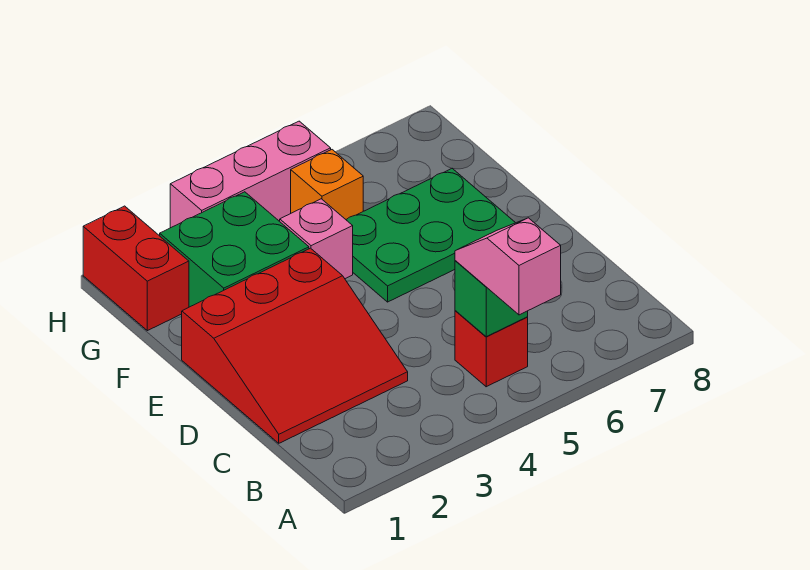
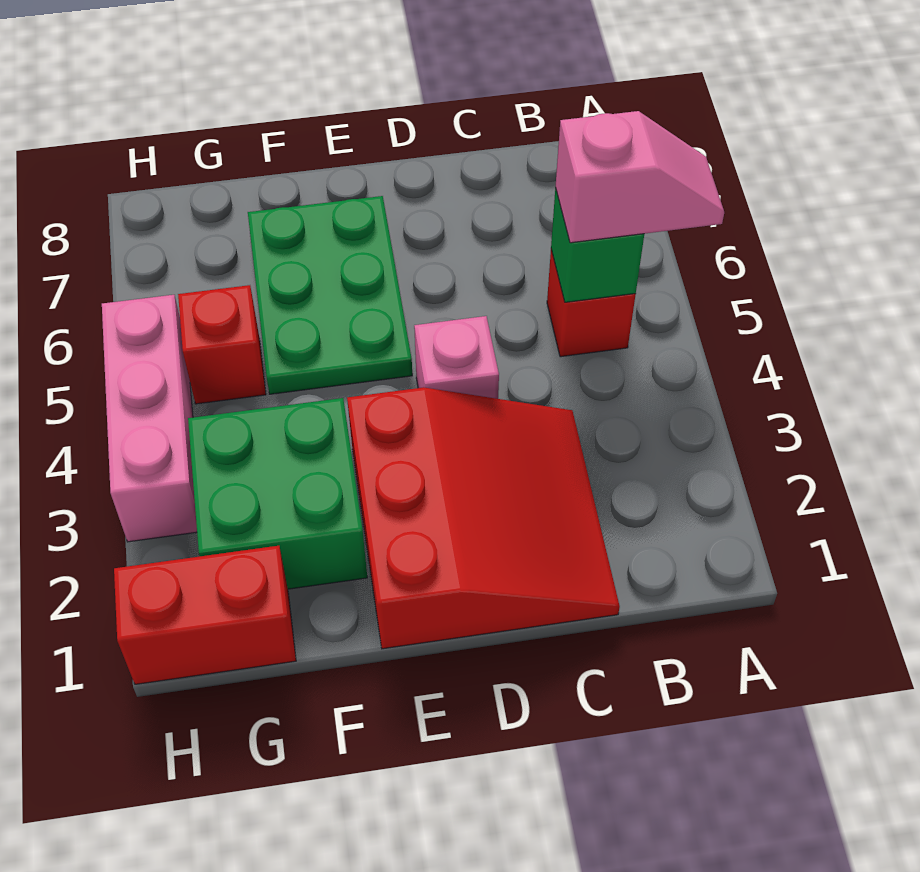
pink 1x2 slope [455,218,561,315] -> pink 1x2 slope turned to [555,111,724,243]
pink 1x1 brick [280,199,353,279] -> pink 1x1 brick moved to [414,316,499,399]
orange 1x1 brick [291,150,363,219] -> red 1x1 brick [178,285,266,404]

